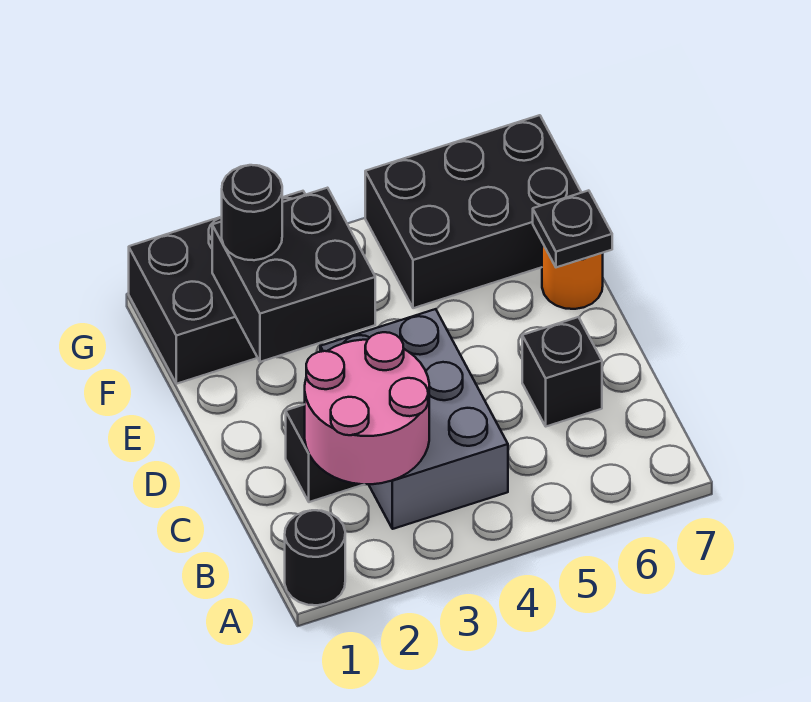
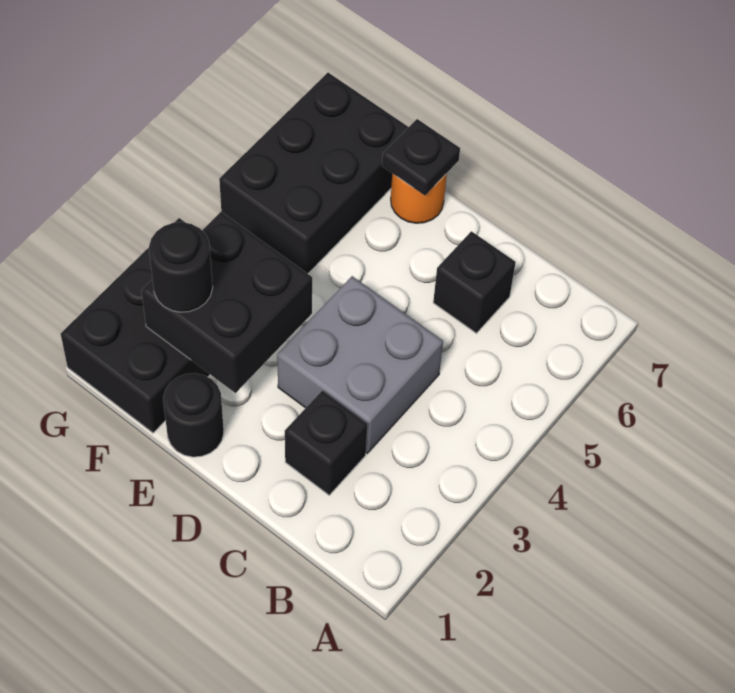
black 1x1 round brick [285,510,345,605] -> black 1x1 round brick moved to [163,373,224,457]
pink 2x2 round brick [305,332,429,484] -> none
grey 2x3 brick [320,309,508,529] -> grey 2x2 brick [277,276,443,453]

